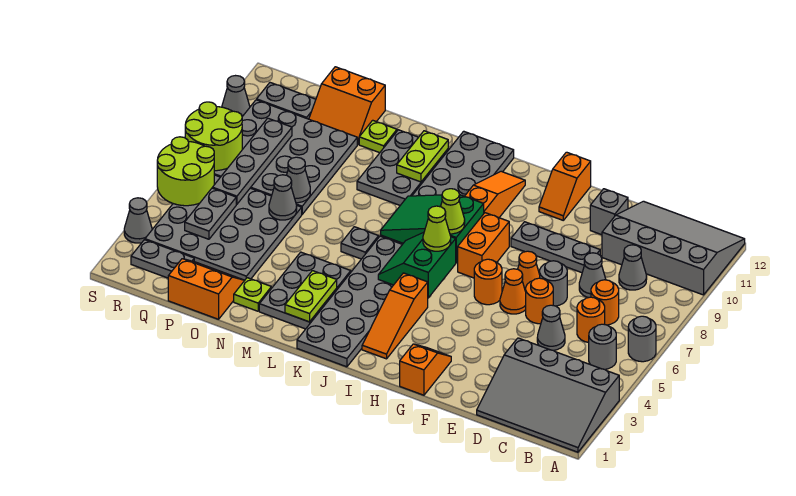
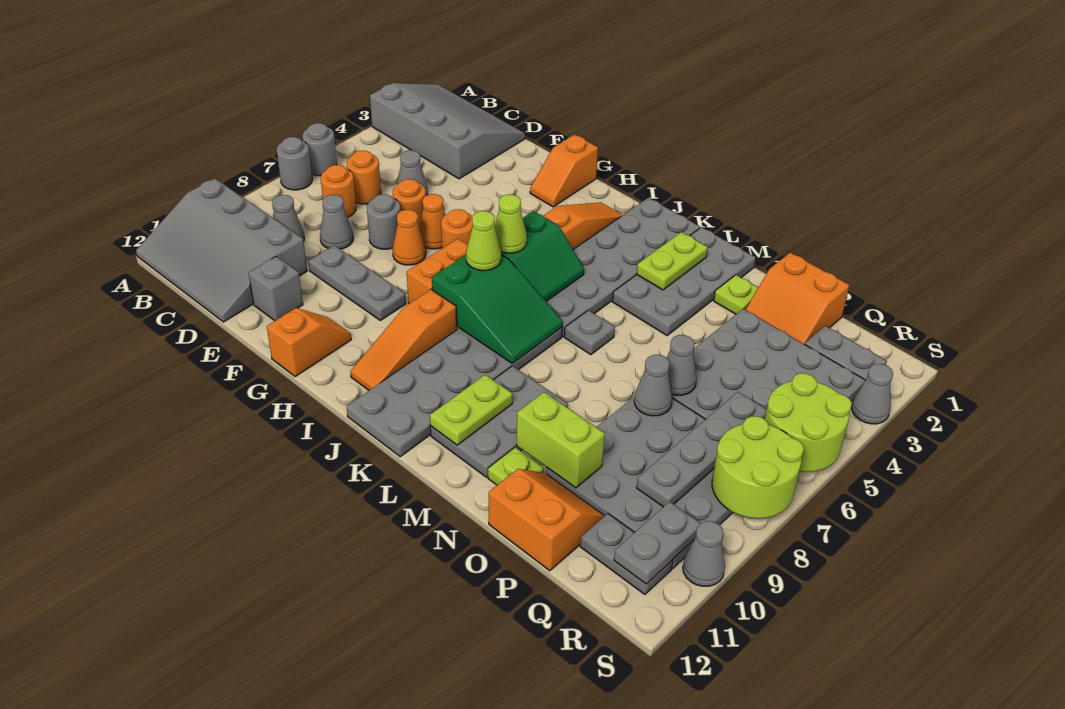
grey 1x1 round brick [589,324,616,369] -> grey 1x1 round brick moved to [277,137,312,190]
grey 2x3 plate [259,252,351,329] -> grey 2x4 plate [613,227,755,335]
none -> lime 1x2 brick [516,392,605,488]
grey 1x2 plate [185,188,236,239] -> grey 1x2 plate moved to [614,502,701,584]

